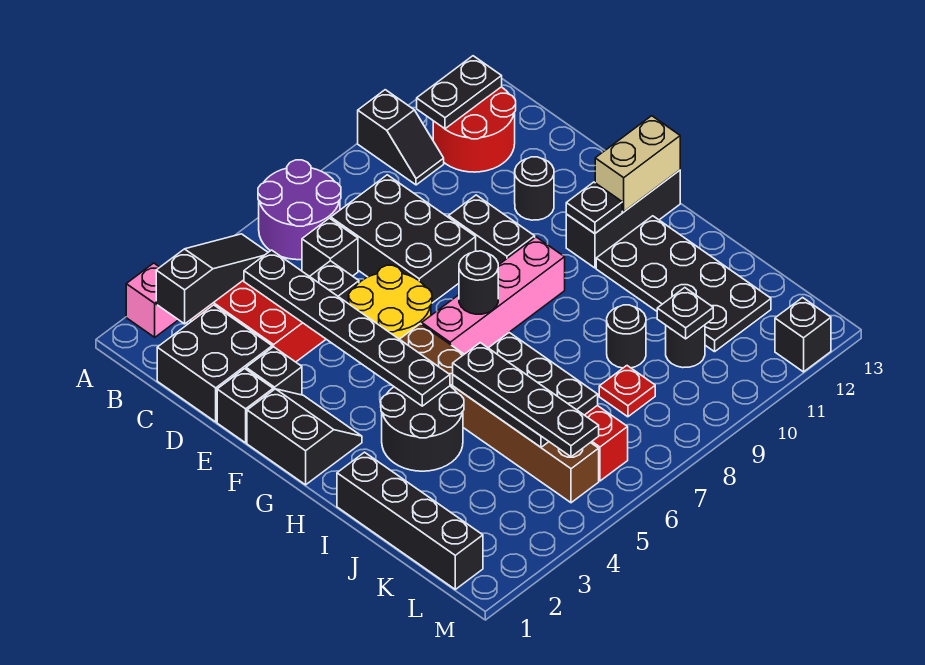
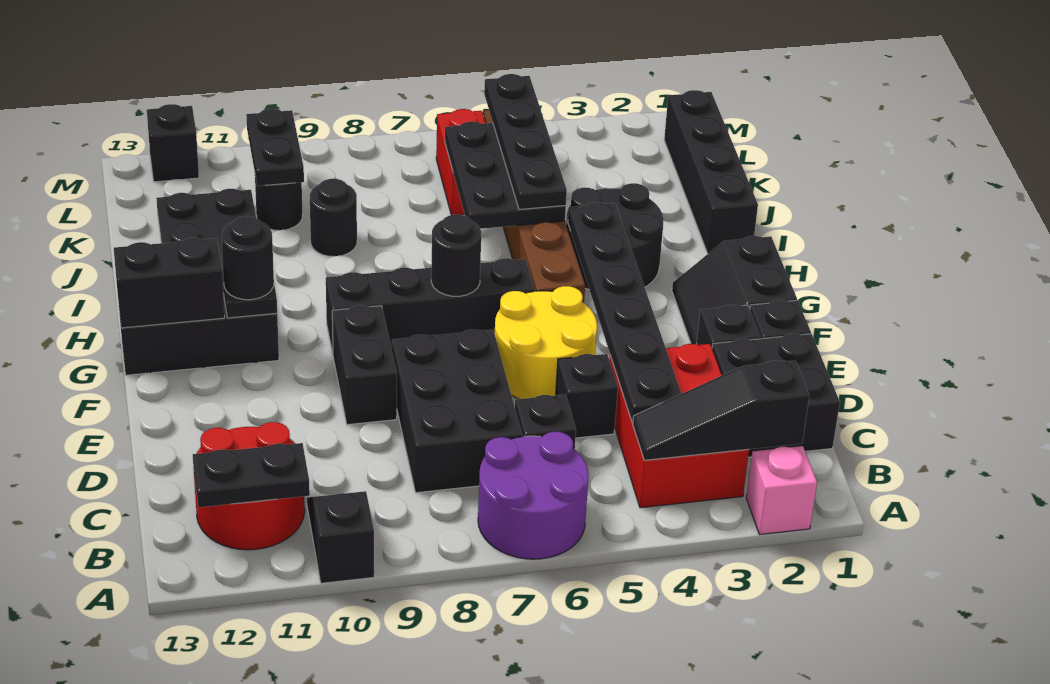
black 1x1 round brick [515,157,554,220] -> black 1x1 round brick moved to [221,216,274,300]
pink 1x4 brick [422,237,565,354] -> black 1x4 brick [326,258,535,353]
tan 1x2 brick [595,116,680,212] -> black 1x2 brick [114,238,225,328]
red 1x1 plate [599,366,655,417] -> none
black 1x1 plate [657,288,713,339] -> black 1x2 plate [246,109,304,186]

